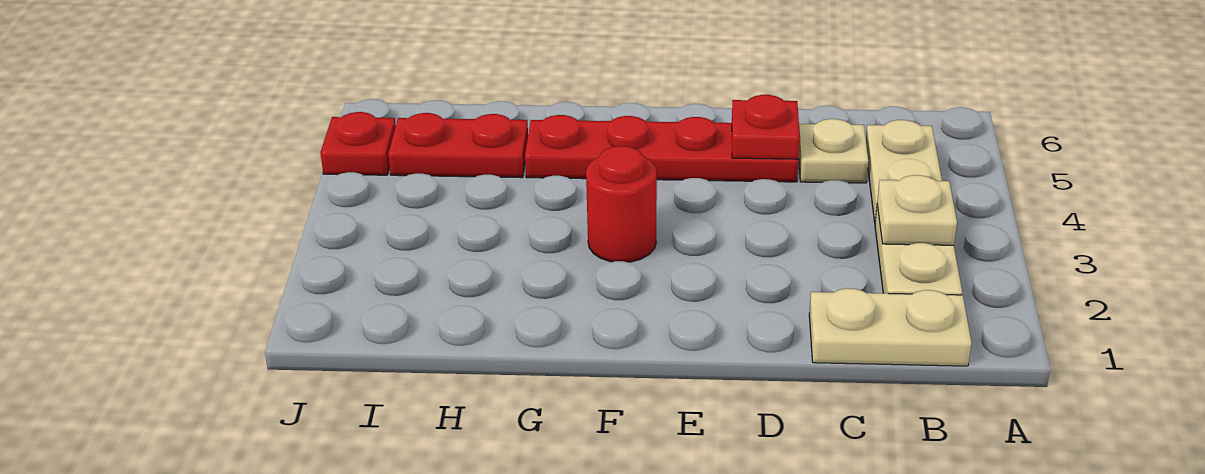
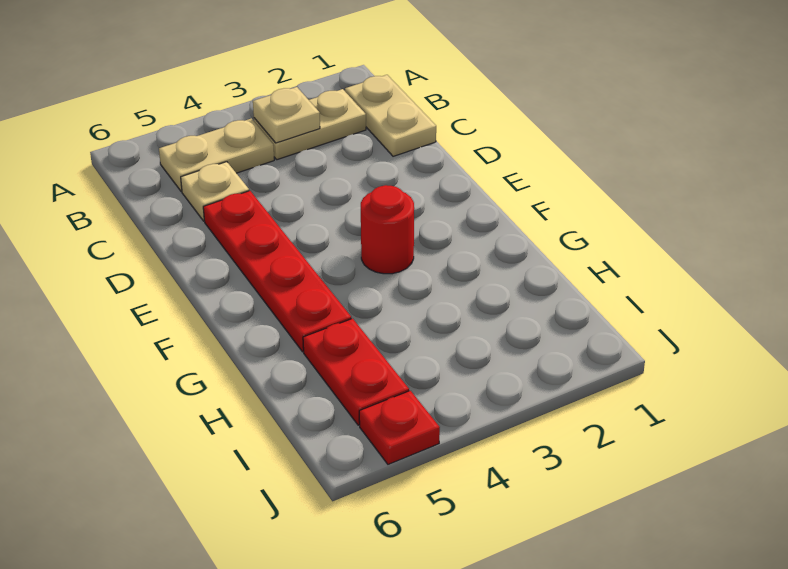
red 1x1 plate [732,95,800,159] -> none

